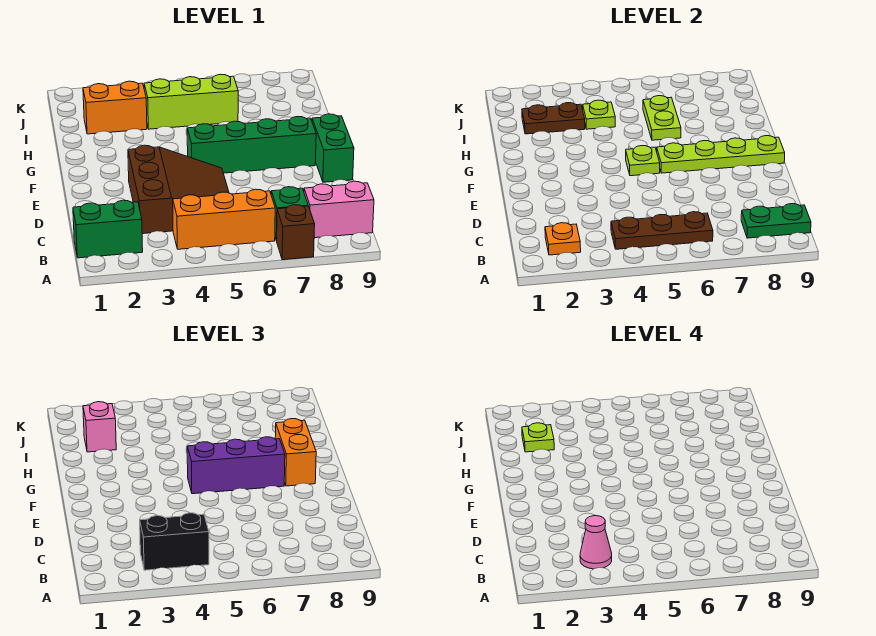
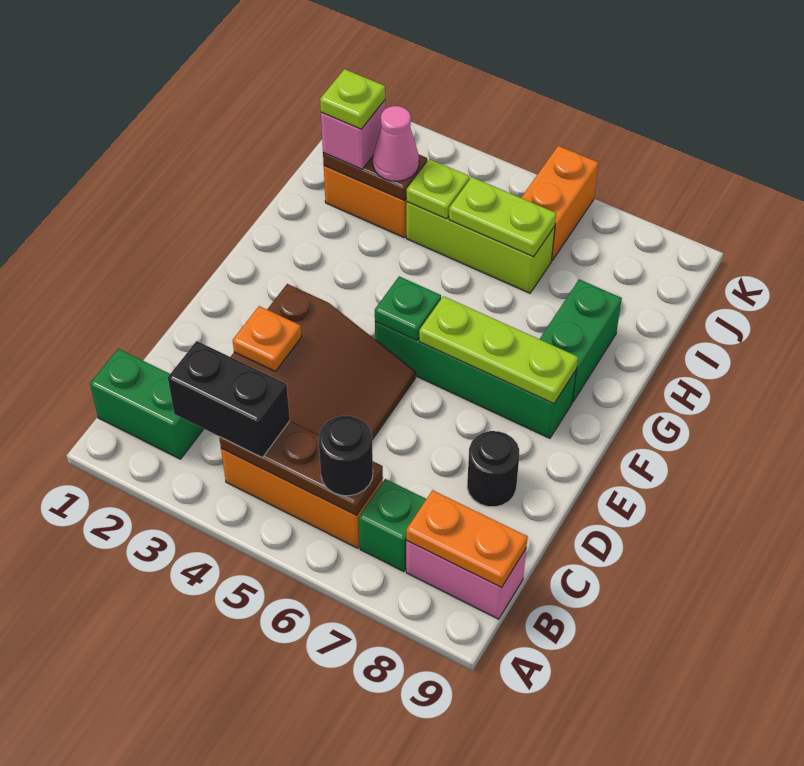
brown 1x1 brick [277,205,315,260] -> none
orange 1x1 plate [545,223,581,255] -> orange 1x1 plate moved to [233,306,301,371]
pink 1x1 cone [580,516,612,569] -> pink 1x1 cone moved to [373,106,419,181]
none -> black 1x1 round brick [319,416,373,496]
green 1x2 plate [741,204,811,238] -> orange 1x2 plate [406,490,528,588]
none -> black 1x1 round brick [467,431,519,507]
green 1x2 brick [312,114,354,182] -> green 1x2 brick moved to [540,279,622,402]
lime 1x1 plate [626,146,660,176] -> green 1x1 plate [375,276,441,341]
purple 1x3 brick [187,437,285,494] -> none
lime 1x4 plate [657,136,785,173] -> lime 1x3 plate [419,296,578,404]
orange 1x2 brick [275,419,316,486] -> orange 1x2 brick moved to [521,146,598,261]
lime 1x2 plate [643,96,681,140] -> lime 1x2 plate turned to [449,177,556,257]

